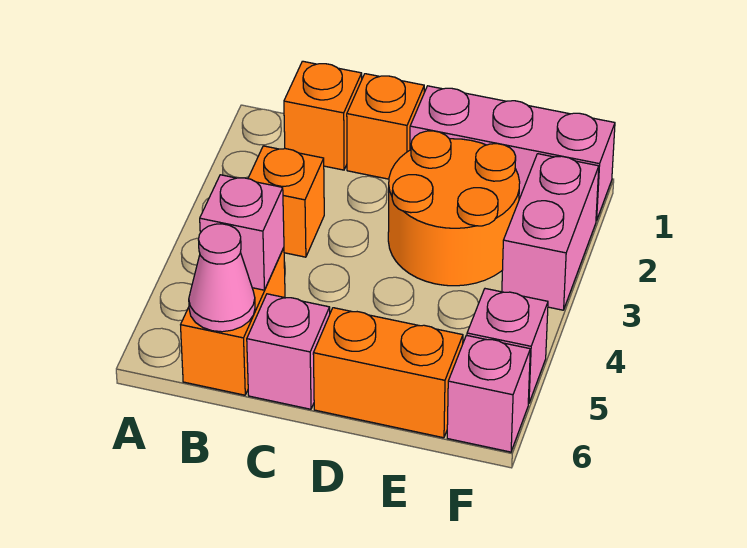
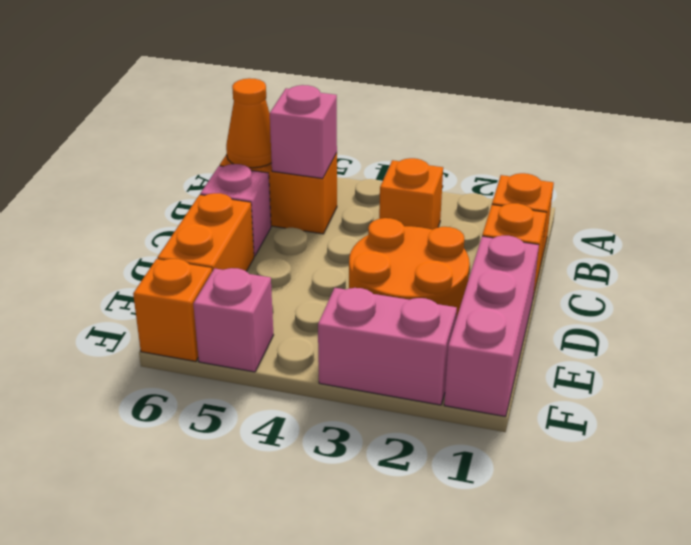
pink 1x1 cone [189,224,255,332] -> orange 1x1 cone [226,78,272,168]
pink 1x1 brick [447,335,530,452] -> orange 1x1 brick [133,259,212,361]

